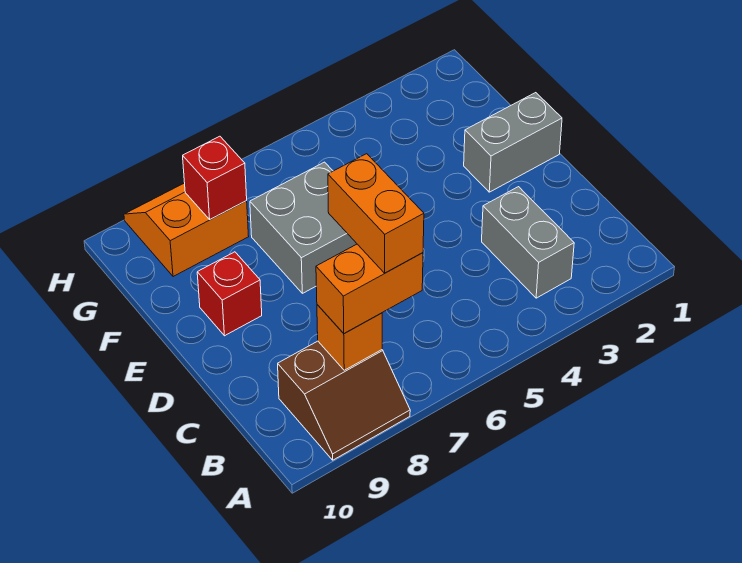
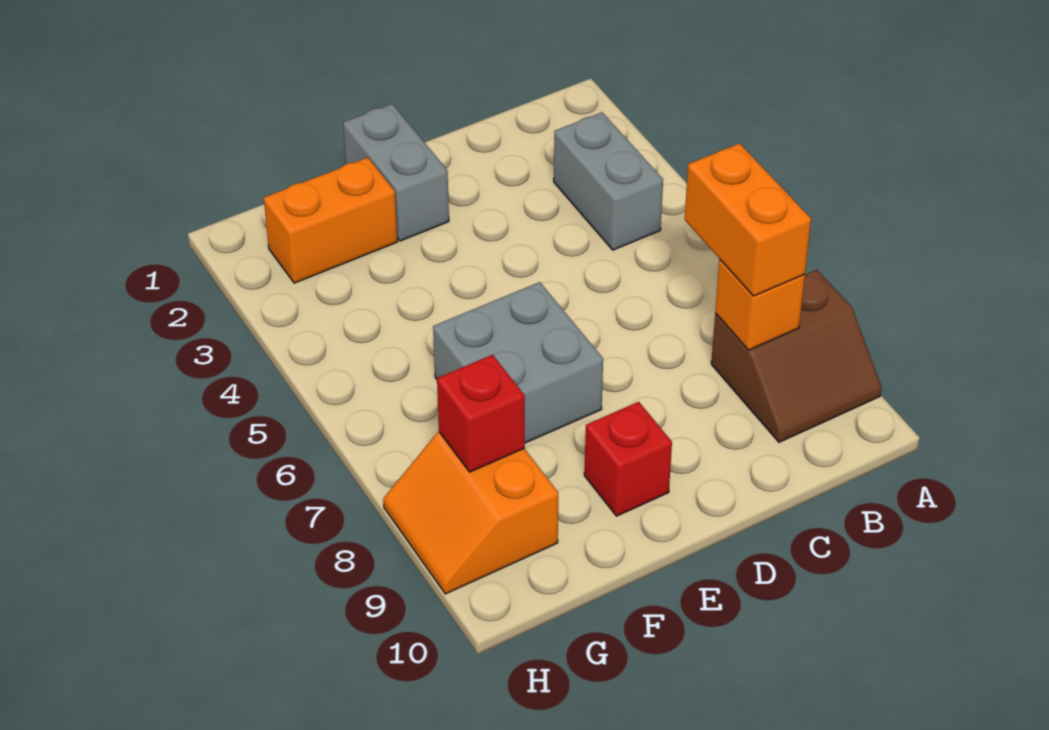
brown 2x2 slope [278,341,410,460] -> brown 2x2 slope turned to [711,270,882,442]
grey 1x2 brick [482,187,574,298] -> grey 1x2 brick turned to [554,112,663,250]
orange 1x2 brick [328,154,424,273] -> orange 1x2 brick moved to [264,158,397,283]

